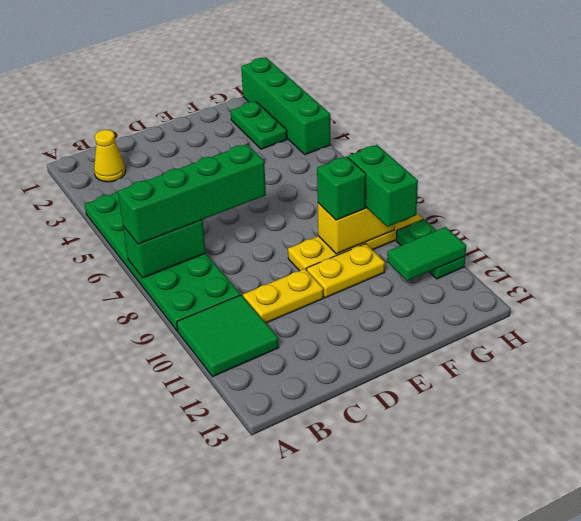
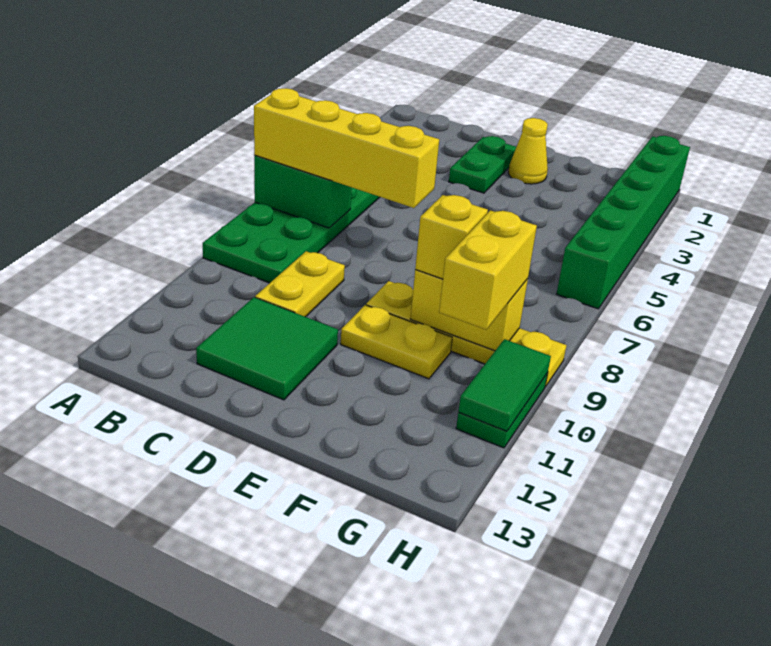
green 1x4 brick [118,144,266,244] -> yellow 1x4 brick [254,88,439,208]
green 2x2 tile [177,295,279,377] -> green 2x2 tile moved to [196,297,338,400]
yellow 1x1 cone [94,130,126,182] -> yellow 1x1 cone moved to [509,118,548,184]
yellow 1x2 plate [243,269,323,323] -> yellow 1x2 plate turned to [255,251,345,317]
green 1x1 brick [317,156,366,220] -> yellow 1x1 brick [415,195,488,279]
green 1x2 plate [231,101,287,149] -> green 1x2 plate moved to [449,136,516,193]
green 1x2 brick [348,145,418,227] -> yellow 1x2 brick [439,210,537,330]
green 1x2 tile [387,227,466,281] -> green 1x2 tile turned to [458,339,551,431]
green 1x4 brick [241,58,331,155] -> green 1x6 brick [557,136,690,309]

